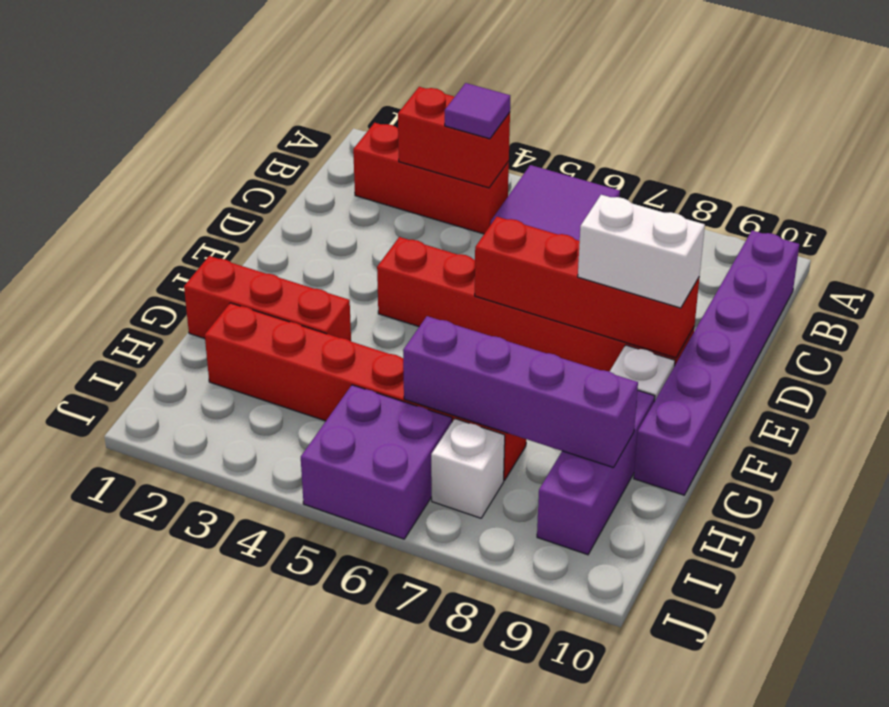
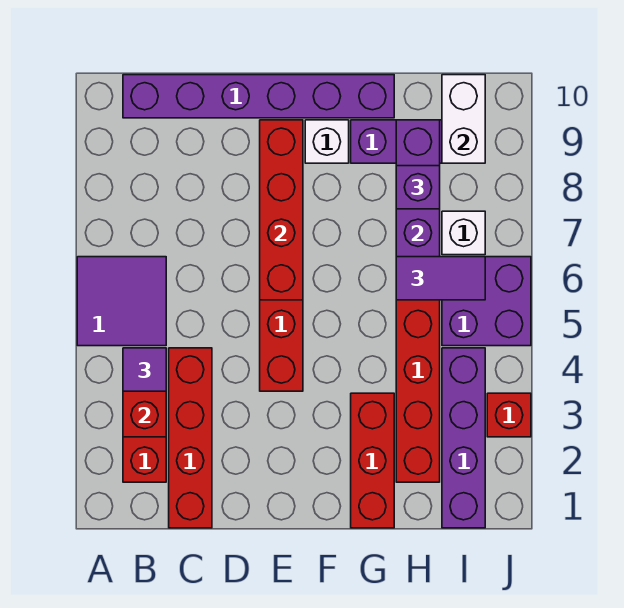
none -> red 1x4 brick [169,348,212,528]
white 1x2 brick [578,195,705,308] -> white 1x2 brick moved to [442,75,485,163]
none -> purple 1x2 tile [396,257,485,300]
none -> purple 1x1 brick [396,166,440,209]
none -> purple 1x4 brick [442,348,485,528]
none -> red 1x1 brick [487,393,531,437]

